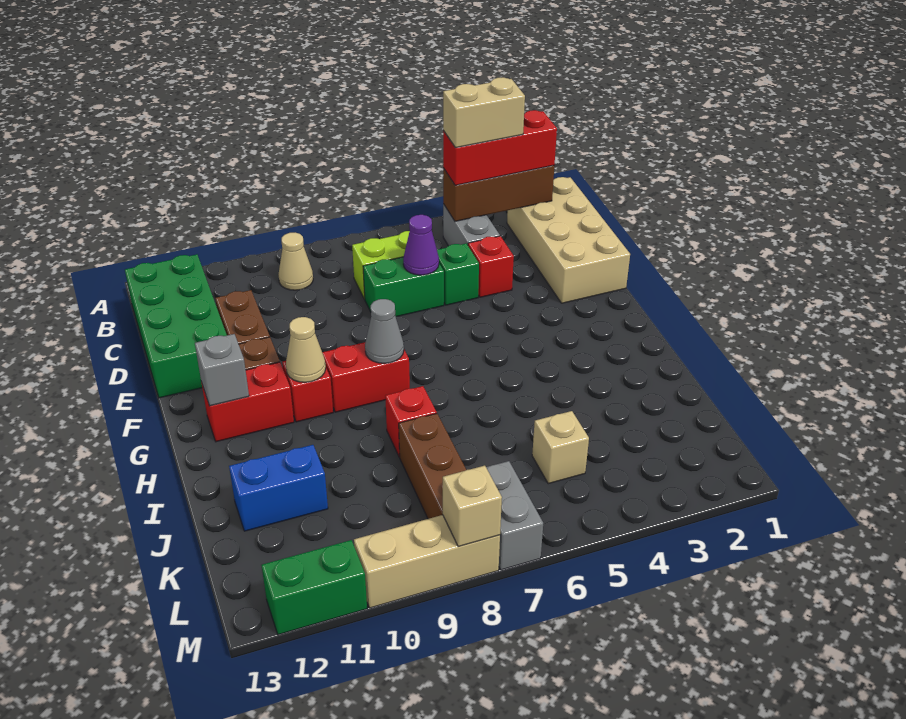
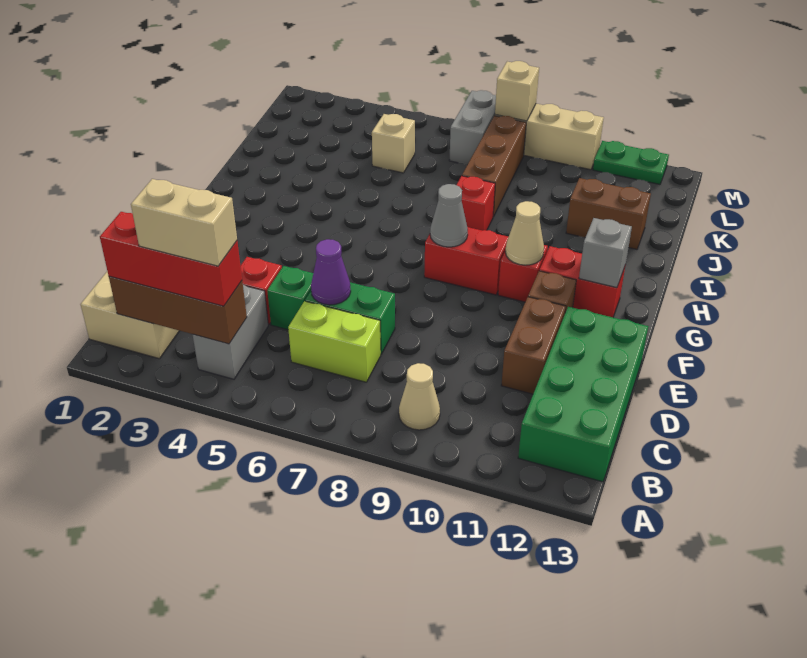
blue 1x2 brick [229,445,328,531] -> brown 1x2 brick [566,178,651,249]
green 1x2 brick [261,540,367,635] -> green 1x2 plate [593,141,669,184]

